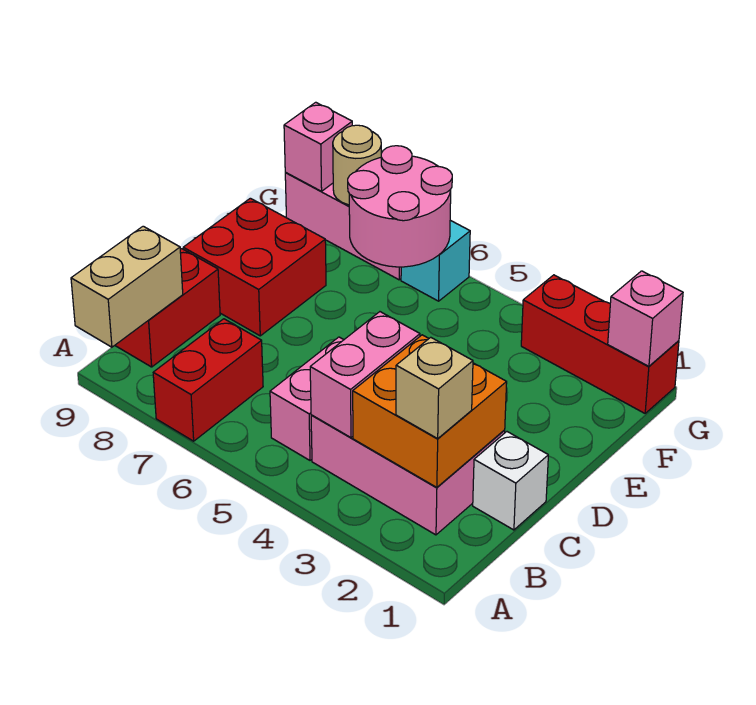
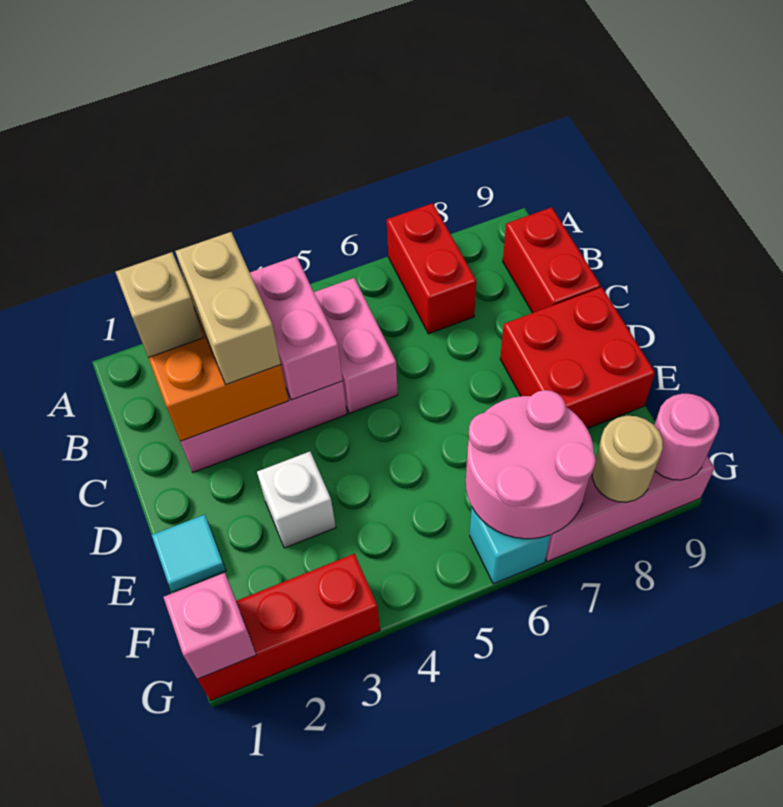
tan 1x2 brick [71,226,183,347] -> tan 1x2 brick moved to [175,232,281,384]
white 1x1 brick [473,432,548,530] -> white 1x1 brick moved to [257,452,336,548]
none -> cyan 1x1 tile [152,515,226,592]
pink 1x1 brick [284,102,352,191] -> pink 1x1 round brick [654,393,719,480]

